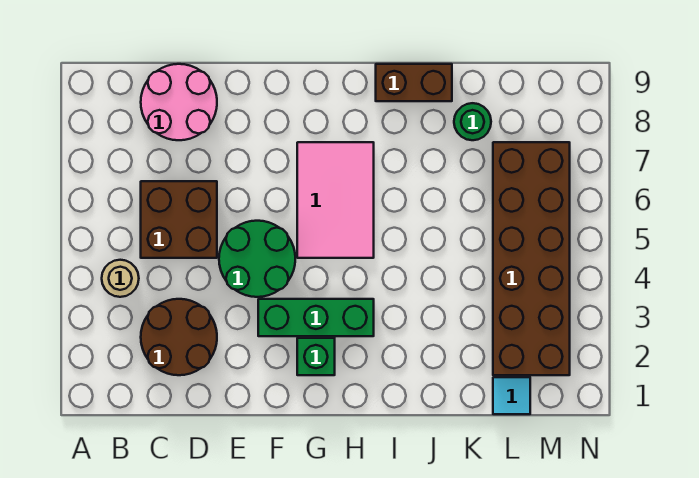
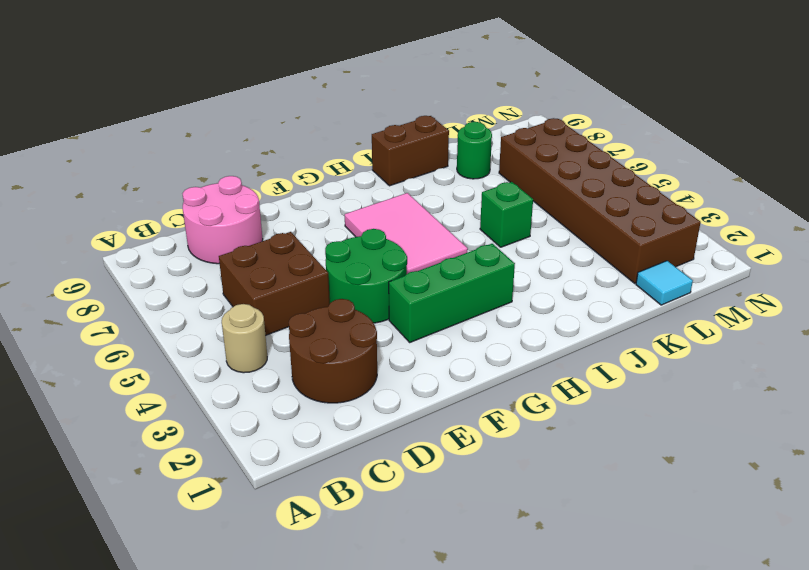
green 1x1 brick [297,338,335,375] -> green 1x1 brick moved to [480,182,533,247]

